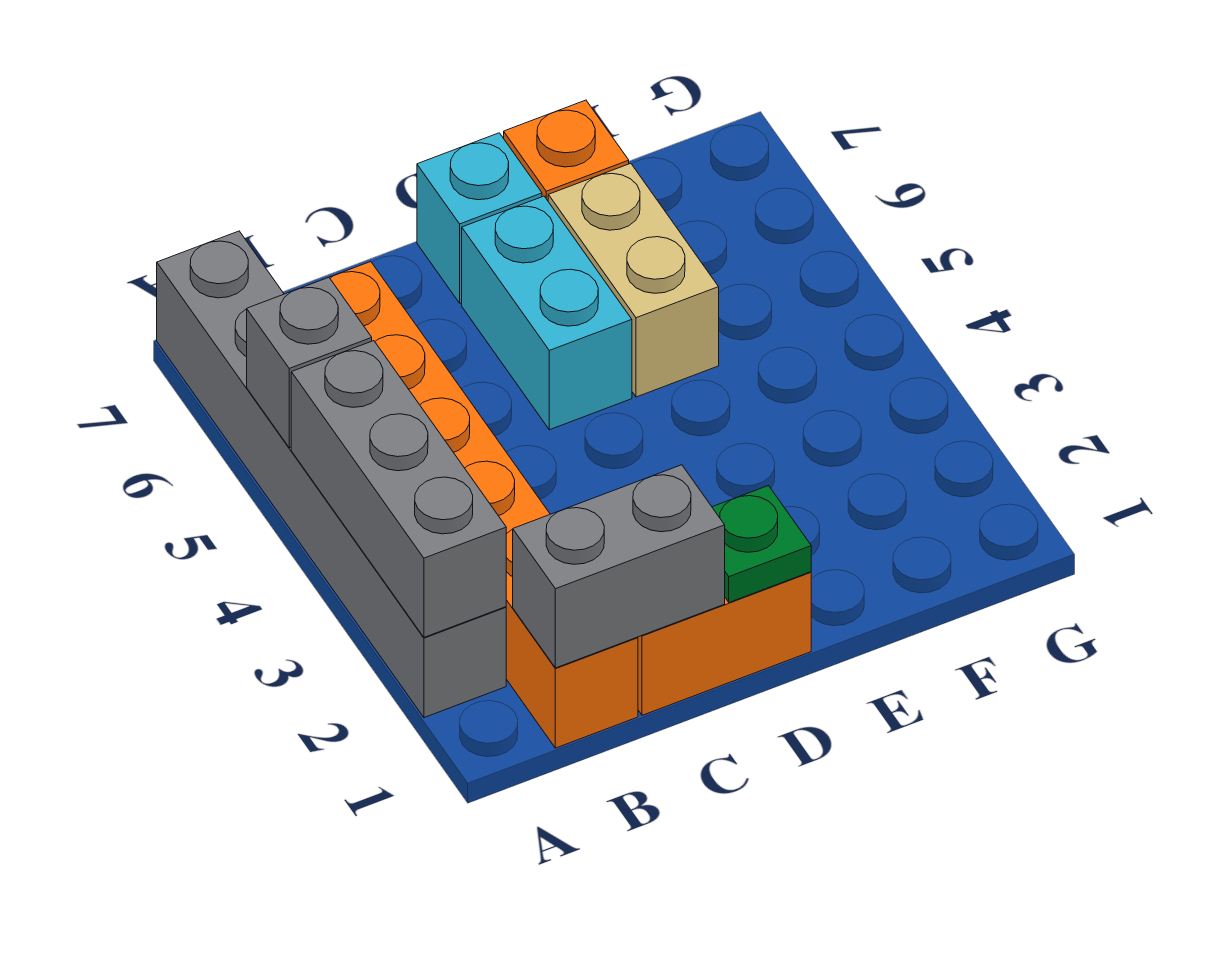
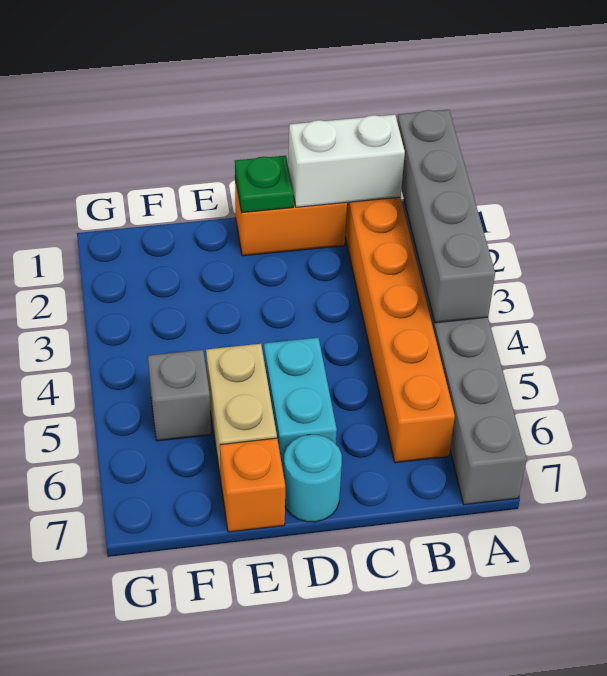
grey 1x3 brick [291,341,506,637] -> grey 1x4 brick [397,110,495,323]
grey 1x1 brick [247,277,372,448] -> grey 1x1 brick moved to [148,350,211,441]
grey 1x2 brick [513,465,725,668] -> white 1x2 brick [288,115,405,207]
cyan 1x1 brick [417,133,542,303] -> cyan 1x1 round brick [284,435,342,522]

